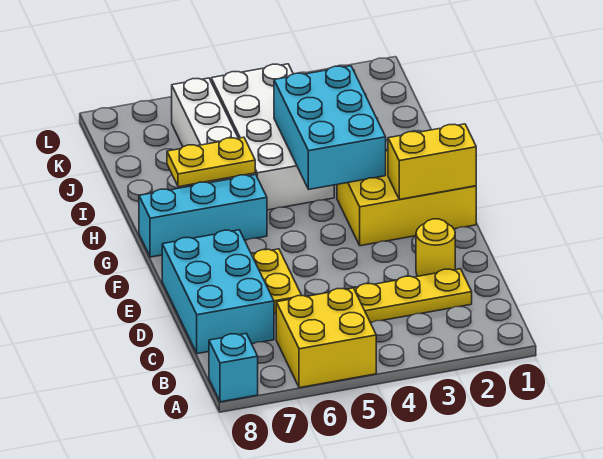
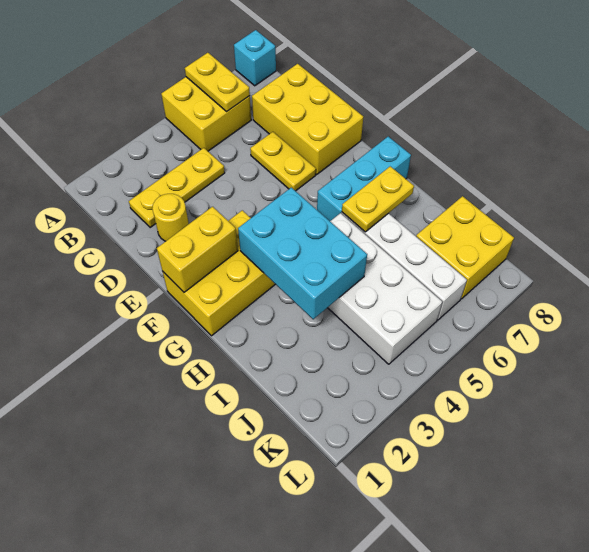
none -> yellow 1x2 plate [185,53,250,111]
cyan 2x3 brick [162,230,274,354] -> yellow 2x3 brick [252,64,363,174]
none -> yellow 2x2 brick [416,196,514,299]

